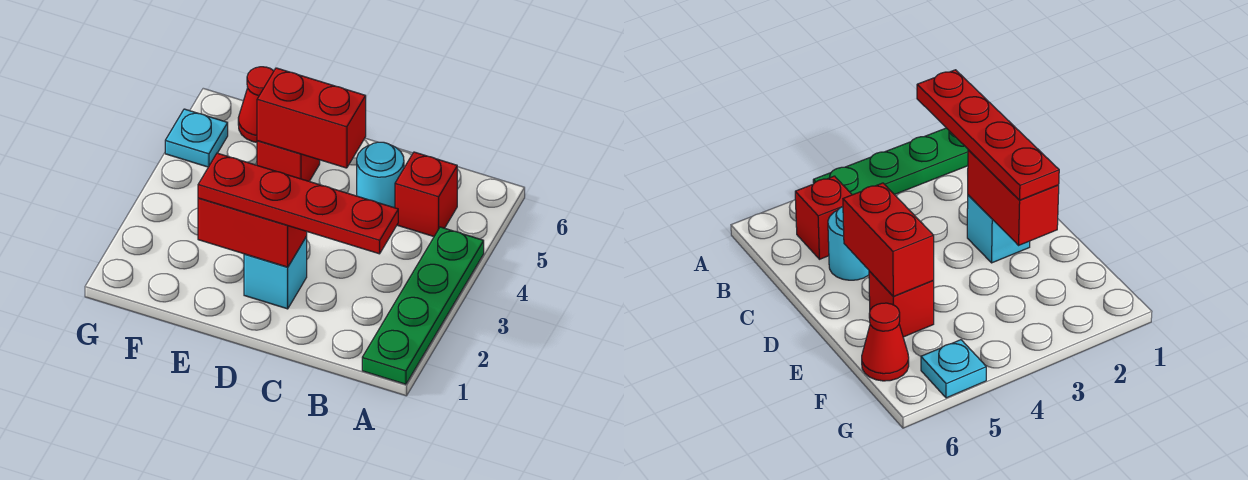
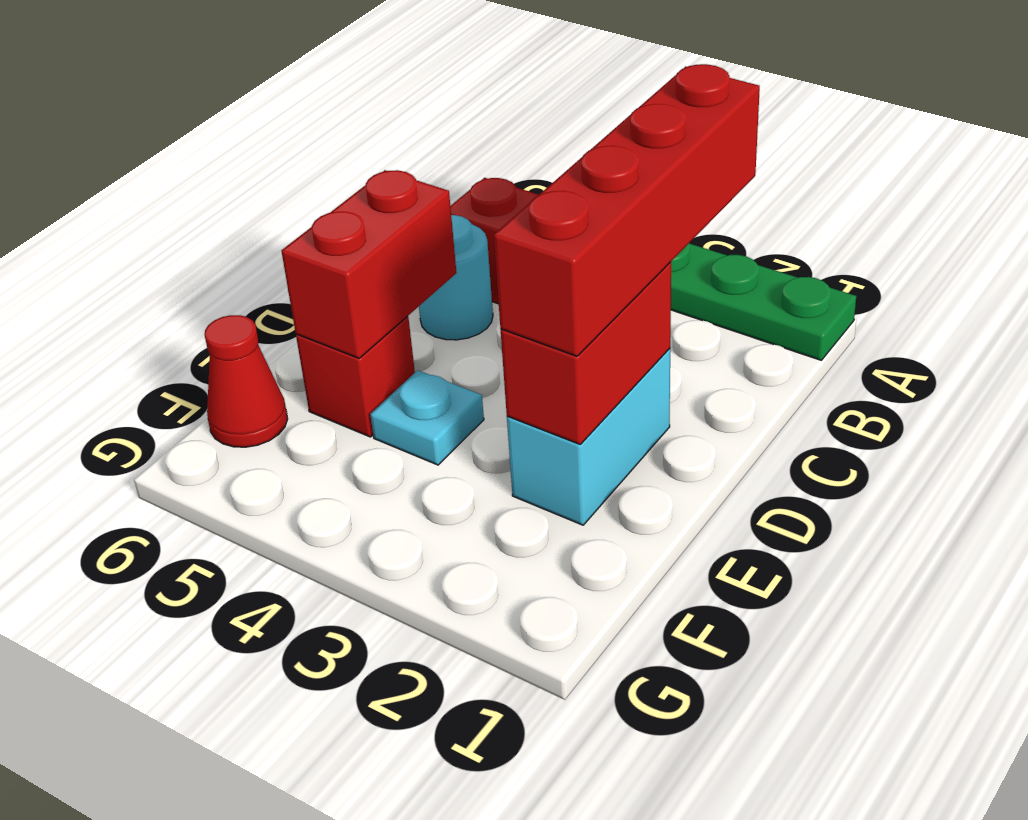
red 1x4 plate [198,153,398,254] -> red 1x4 brick [494,64,760,356]
cyan 1x1 brick [244,237,307,309] -> cyan 1x2 brick [507,349,670,525]
cyan 1x1 plate [165,109,228,167] -> cyan 1x1 plate moved to [370,370,484,465]

